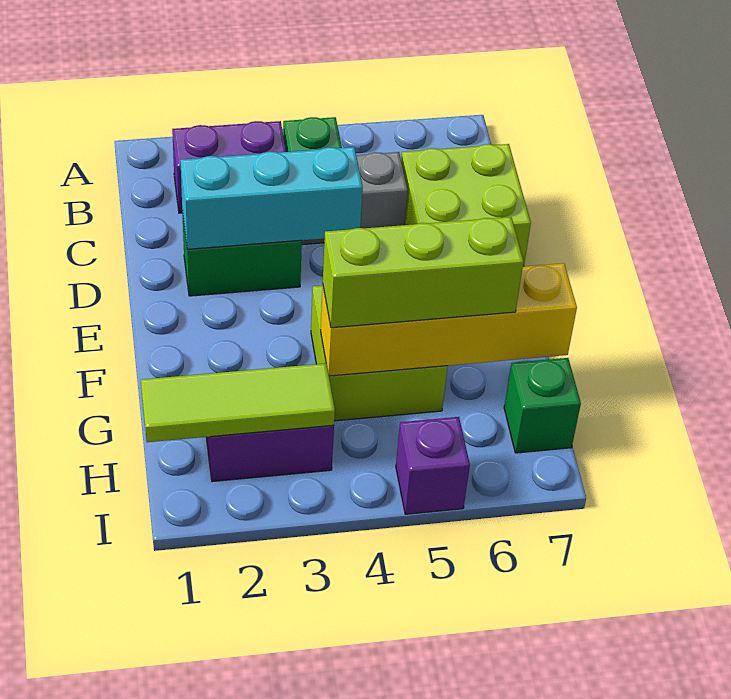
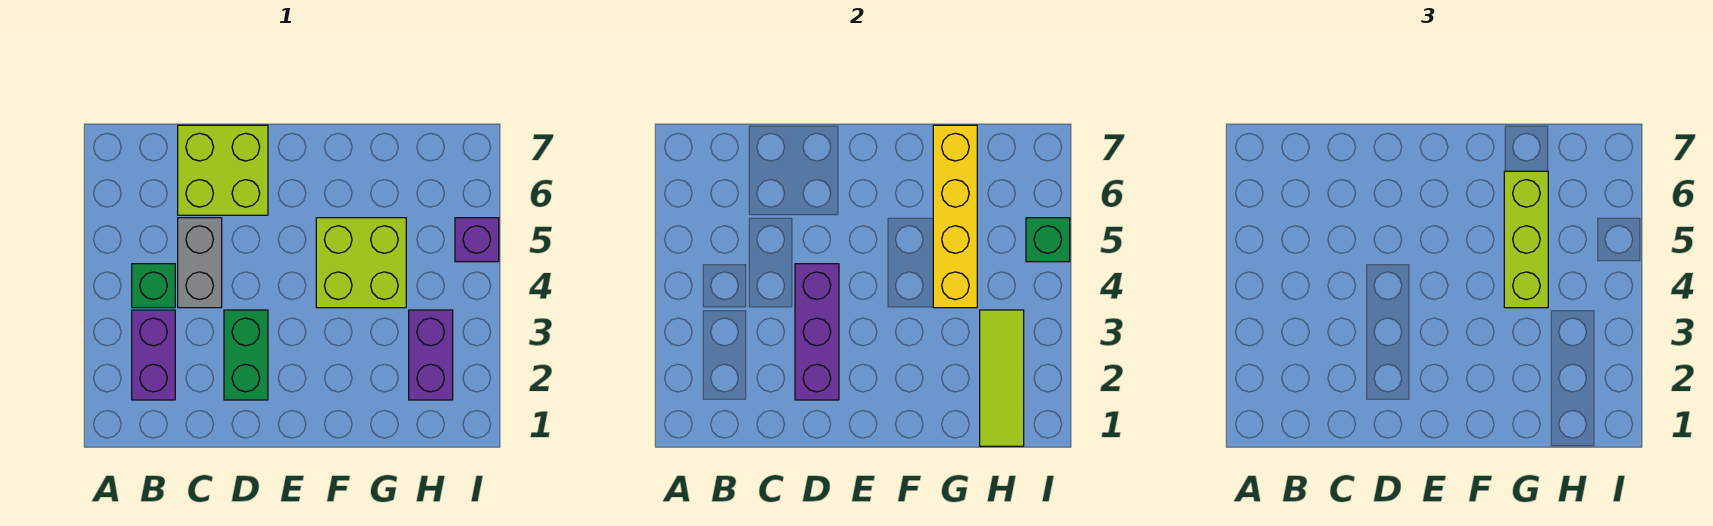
cyan 1x3 brick [180,147,363,249] -> purple 1x3 brick [795,264,839,400]
green 1x1 brick [504,358,581,453] -> green 1x1 brick moved to [1026,218,1070,262]

